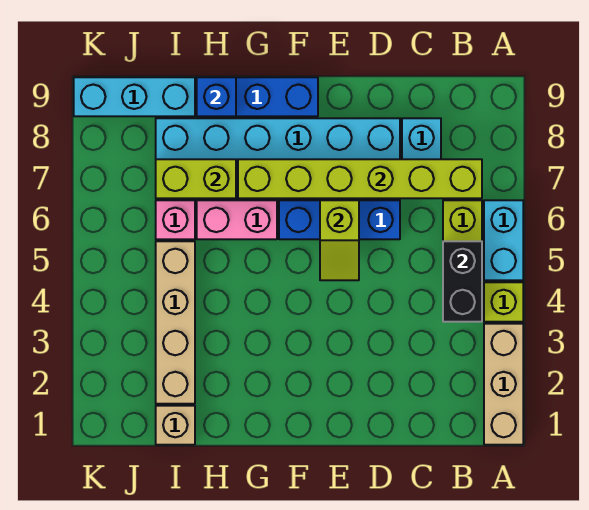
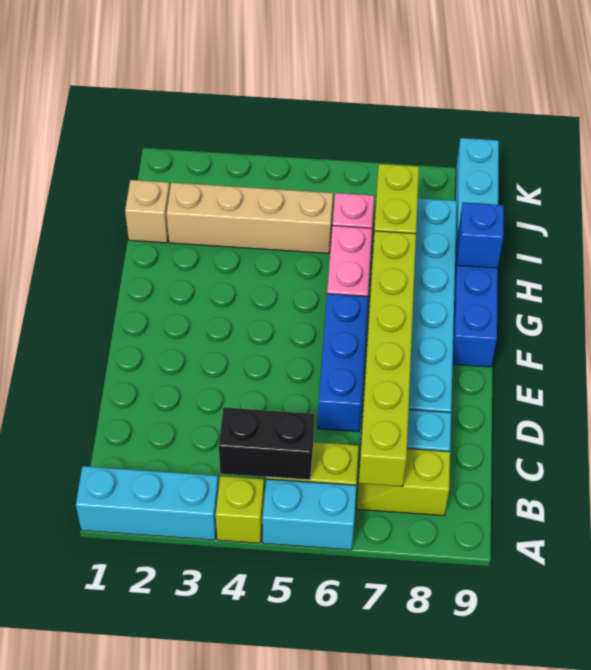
tan 1x3 brick [484,324,523,445] -> cyan 1x3 brick [76,466,219,540]
lime 1x2 slope [320,200,359,280] -> lime 1x2 slope moved to [357,449,450,516]

